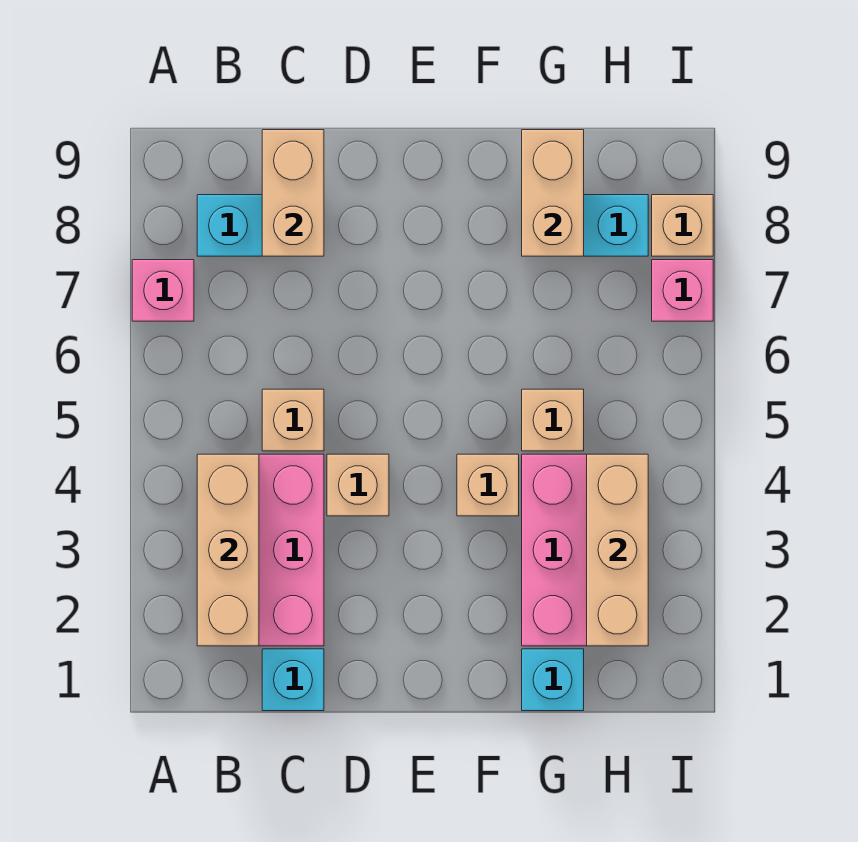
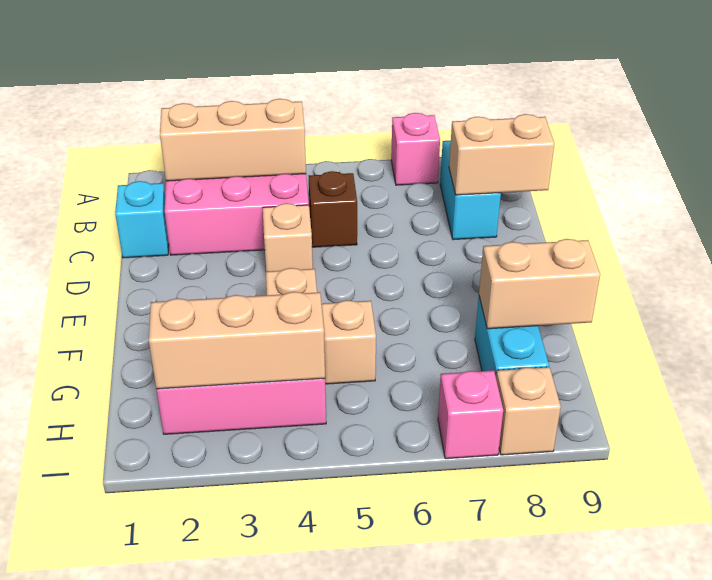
tan 1x1 brick [262,389,324,451] -> brown 1x1 brick [309,171,357,247]
cyan 1x1 brick [522,649,584,711] -> none

